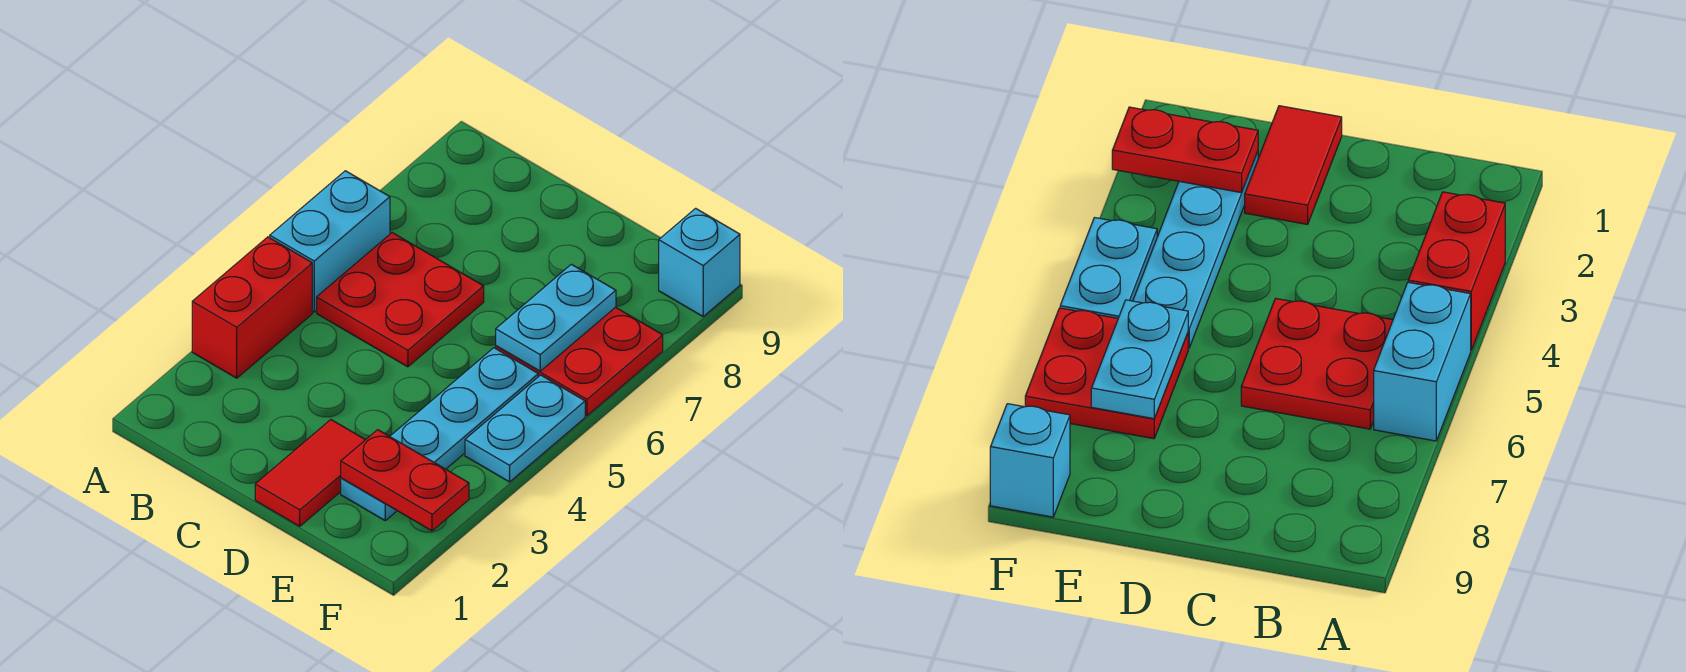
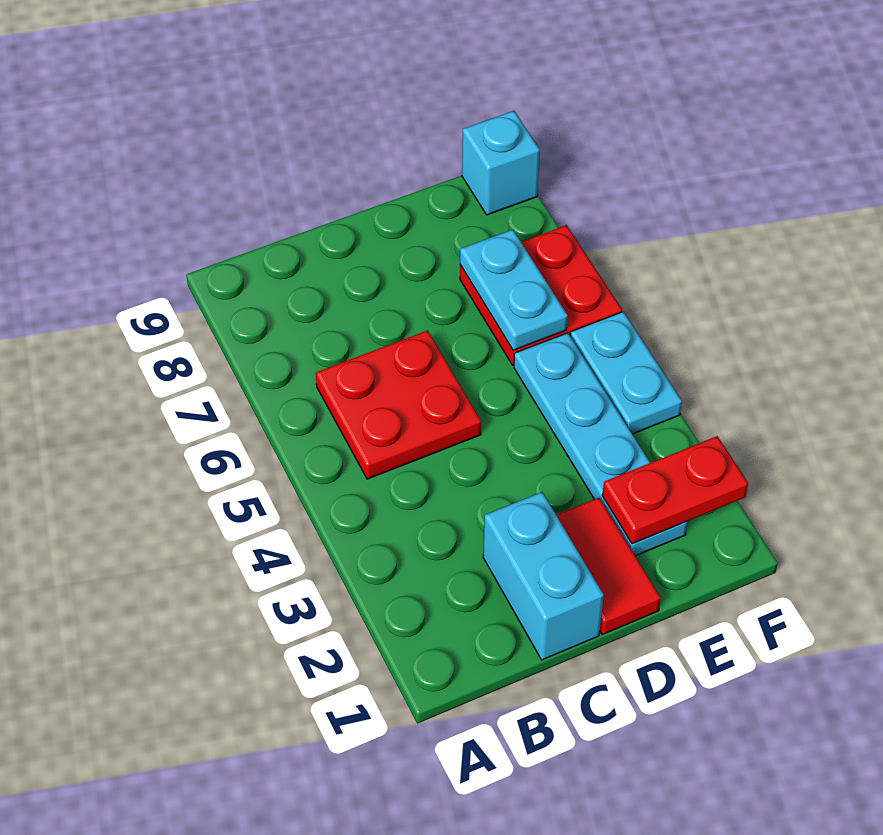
red 1x2 brick [192,237,312,378] -> none
cyan 1x2 brick [270,171,390,312] -> cyan 1x2 brick moved to [483,492,604,660]

